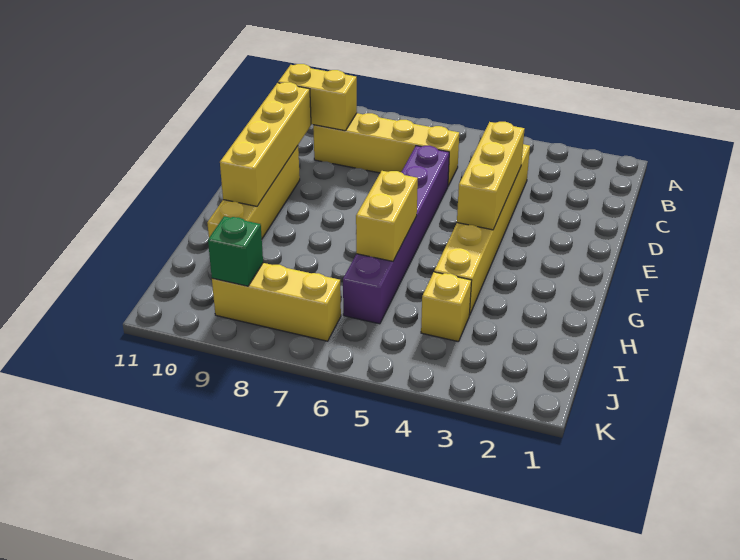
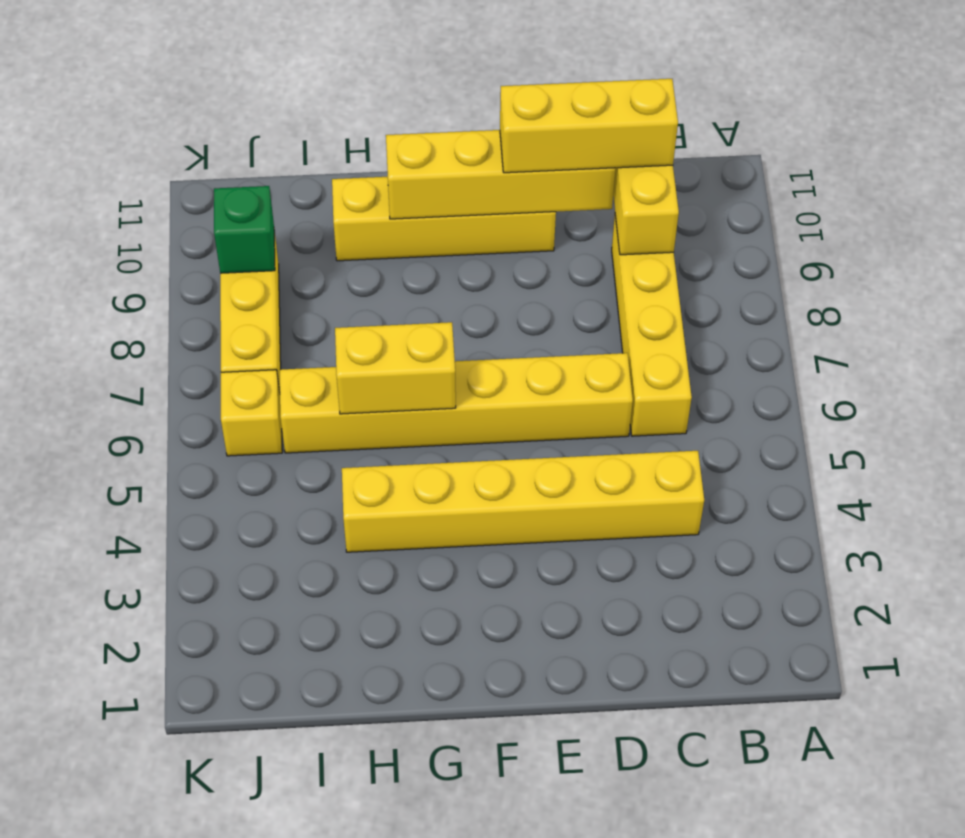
yellow 1x3 brick [457,122,524,230] -> yellow 1x3 brick moved to [500,79,678,173]
purple 1x6 brick [343,146,449,324] -> yellow 1x6 brick [280,353,633,453]
yellow 1x1 brick [421,272,472,342] -> yellow 1x1 brick moved to [221,370,282,456]

